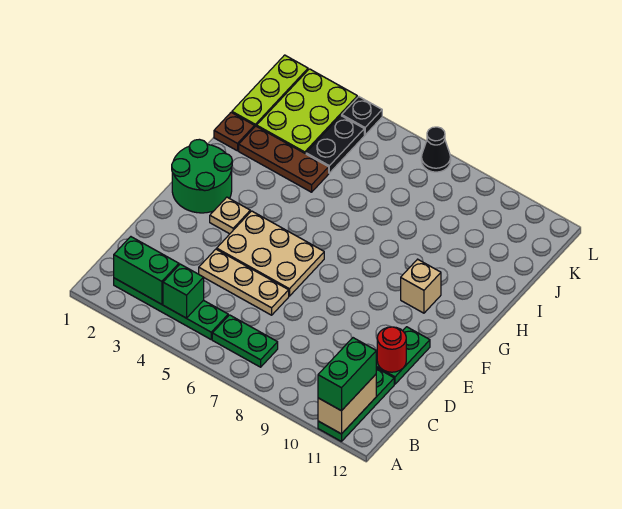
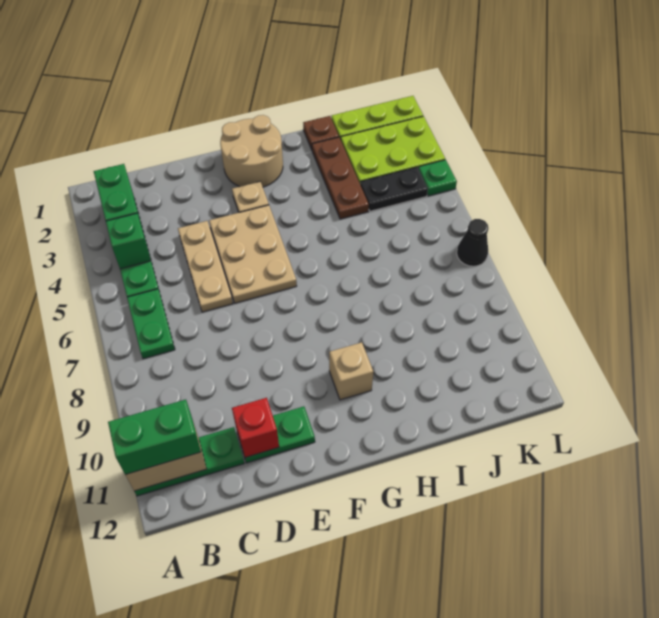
red 1x1 round brick [377,327,406,372] -> red 1x1 brick [232,398,279,458]
green 2x2 round brick [172,139,232,213] -> tan 2x2 round brick [220,115,283,187]
black 1x1 plate [342,97,382,135] -> green 1x1 plate [418,160,457,196]

